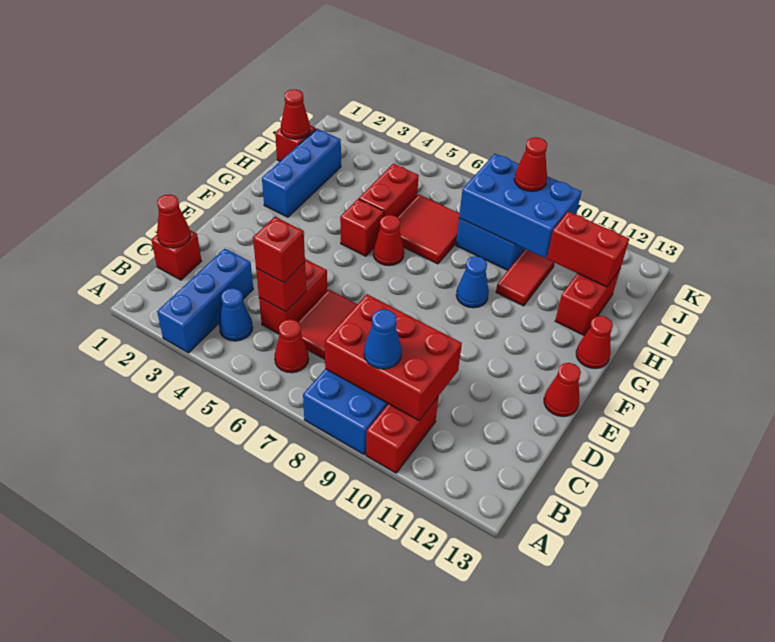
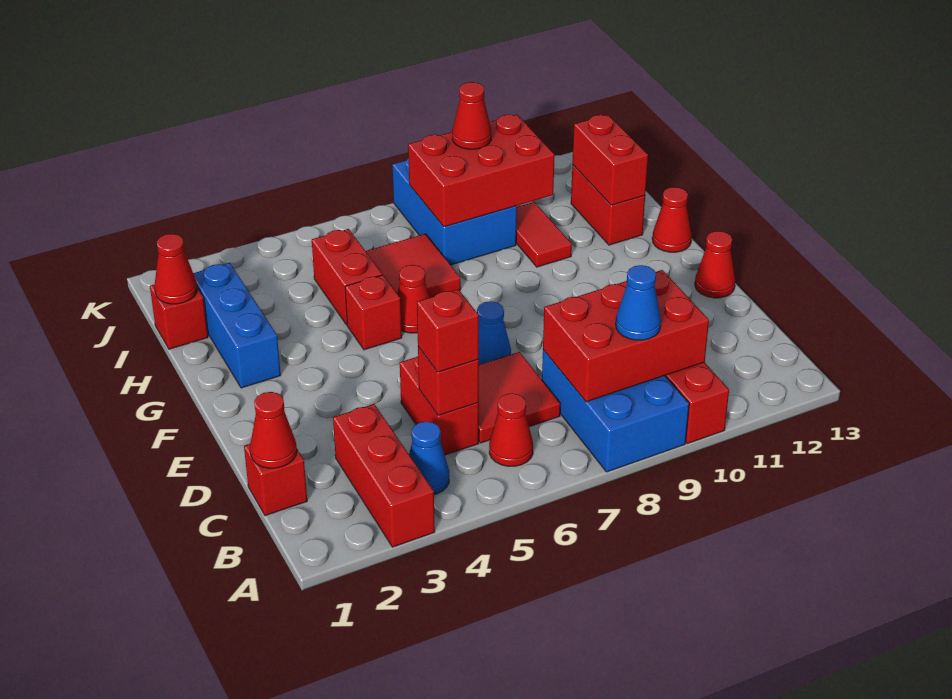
blue 1x3 brick [157,249,253,353] -> red 1x3 brick [333,404,435,547]
blue 1x1 cone [456,256,489,308] -> blue 1x1 cone moved to [477,301,511,365]
blue 2x3 brick [459,154,582,258] -> red 2x3 brick [408,114,555,227]
red 1x2 brick [547,211,629,287] -> red 1x2 brick turned to [572,115,648,205]

